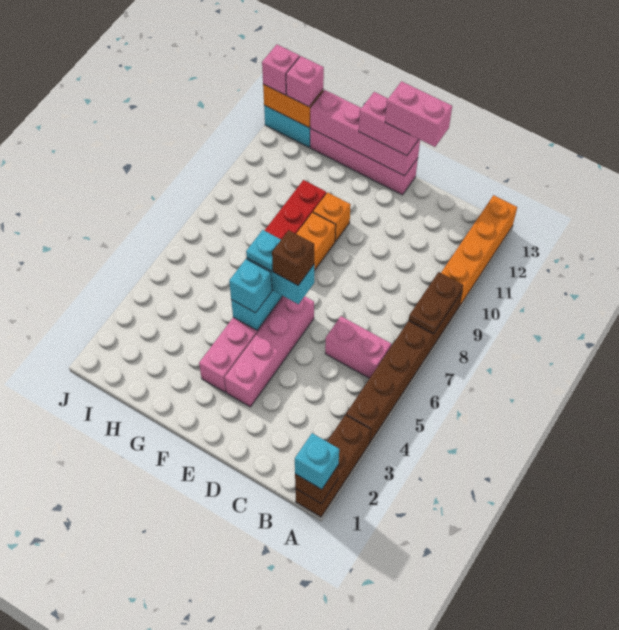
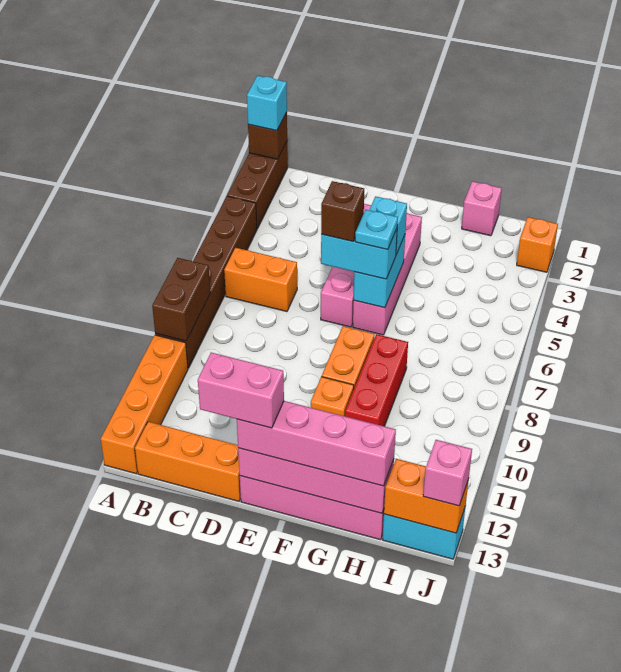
brown 1x2 plate [409,272,463,334] -> brown 1x2 brick [152,258,210,341]
pink 1x2 brick [325,316,391,379] -> orange 1x2 brick [224,248,297,312]
none -> orange 1x3 brick [135,422,241,501]
pink 1x2 brick [359,92,419,156] -> pink 1x4 brick [237,401,396,486]
pink 1x1 brick [286,56,324,107] -> pink 1x1 brick moved to [462,181,502,236]
none -> orange 1x1 brick [517,217,558,272]

